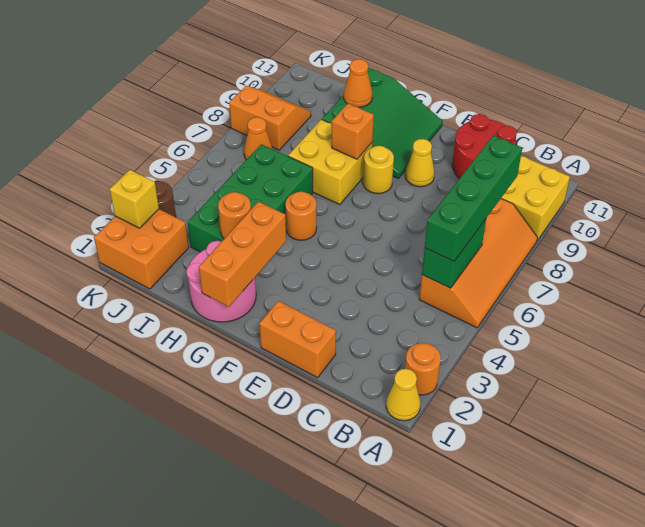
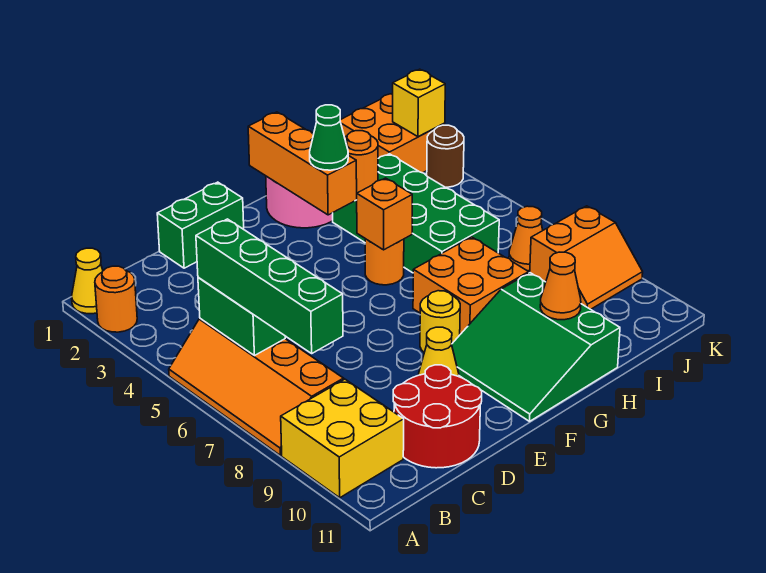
orange 1x2 brick [259,301,336,378] -> green 1x2 brick [157,182,244,268]
none -> green 1x1 cone [310,105,348,170]
yellow 2x2 brick [288,119,373,205] -> orange 2x2 brick [413,237,529,334]
orange 1x1 brick [332,104,374,159] -> orange 1x1 brick moved to [357,178,412,250]

